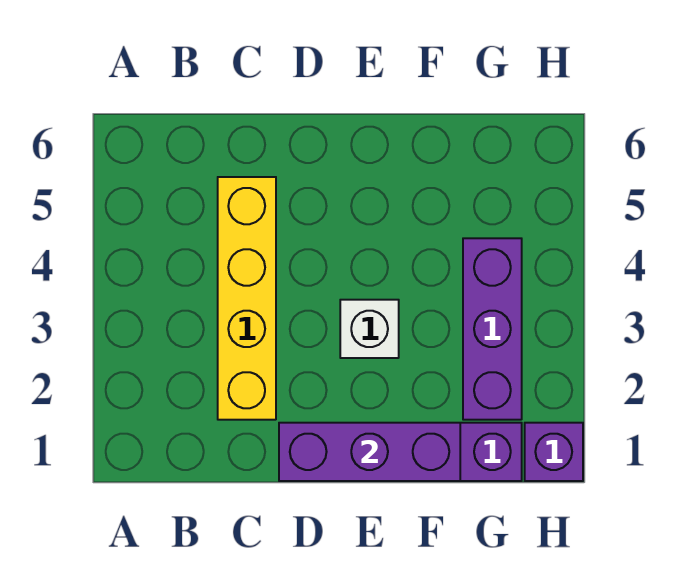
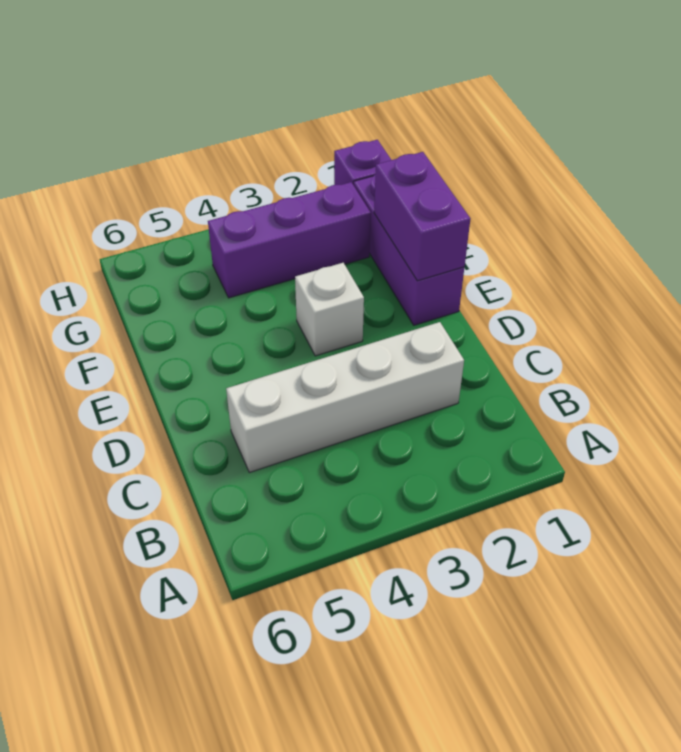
yellow 1x4 brick [218,177,276,420] -> white 1x4 brick [226,322,464,473]
purple 1x3 brick [279,423,460,481] -> purple 1x2 brick [374,152,470,281]

